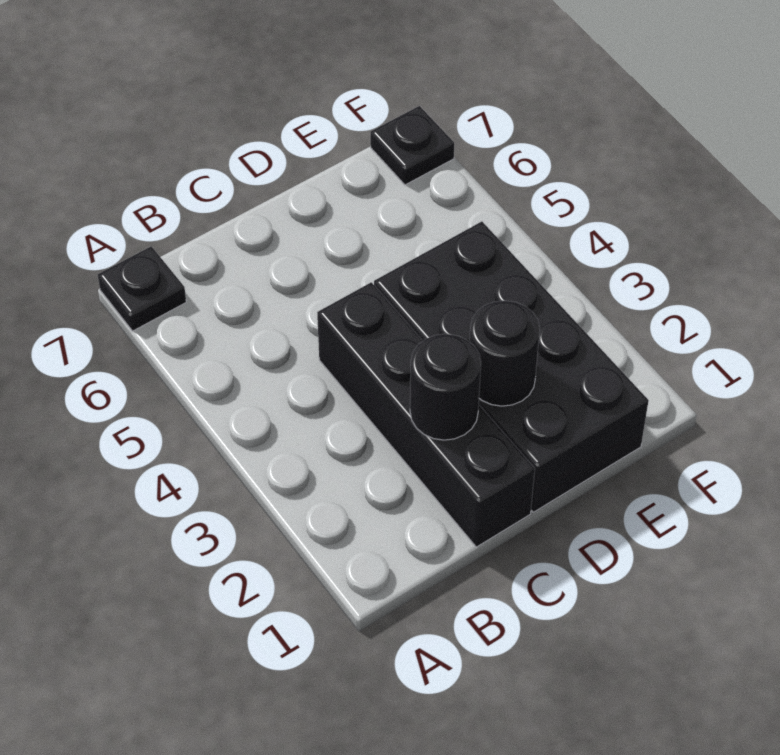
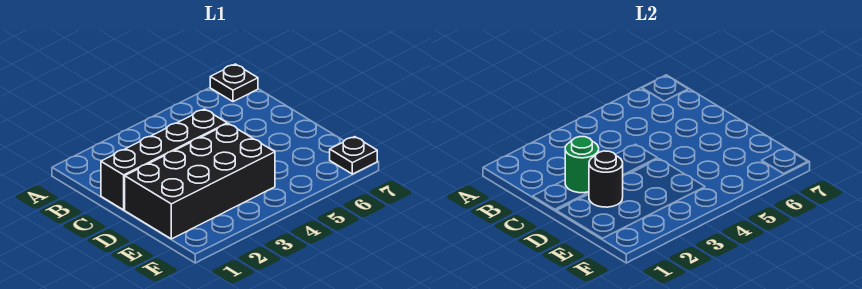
black 1x1 round brick [410,334,481,440] -> green 1x1 round brick [565,137,599,193]

